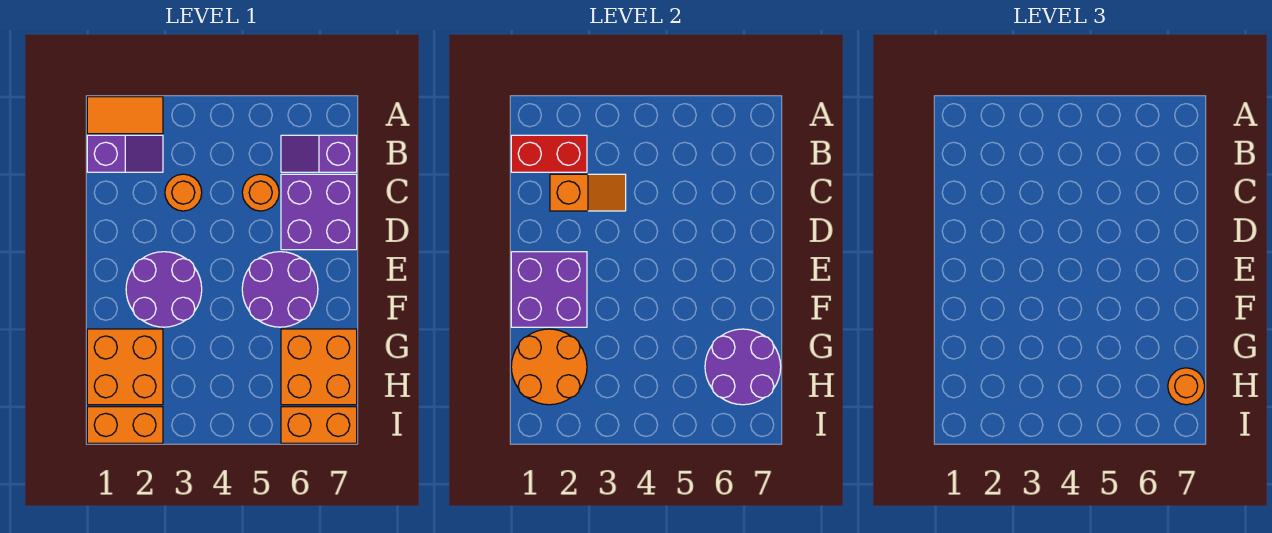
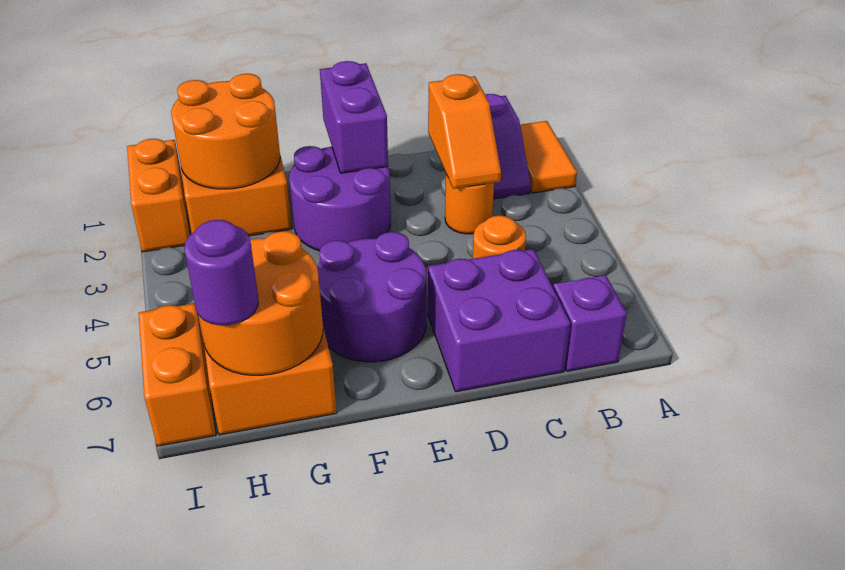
red 1x2 brick [511,135,587,172] -> none
purple 2x2 brick [511,252,587,327] -> purple 1x2 brick [320,61,388,173]
purple 2x2 round brick [705,329,781,405] -> orange 2x2 round brick [199,231,323,375]
orange 1x1 round brick [1168,368,1205,405] -> purple 1x1 round brick [184,220,258,326]

